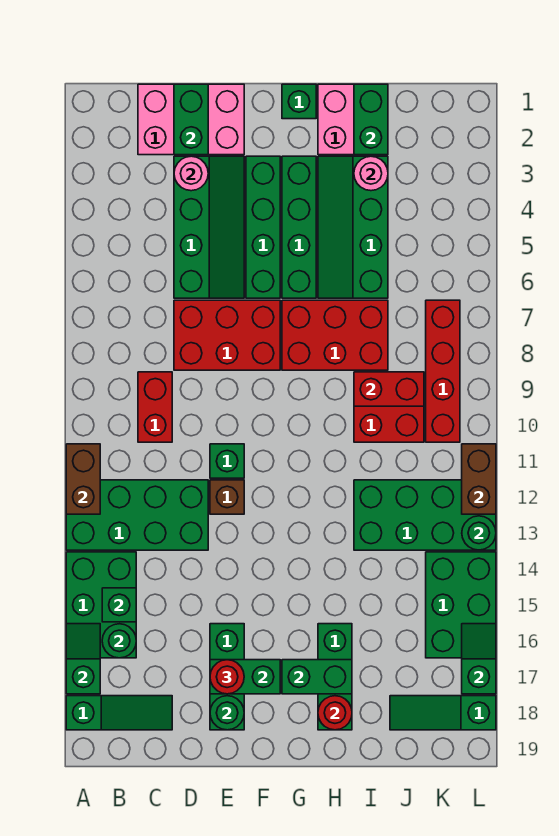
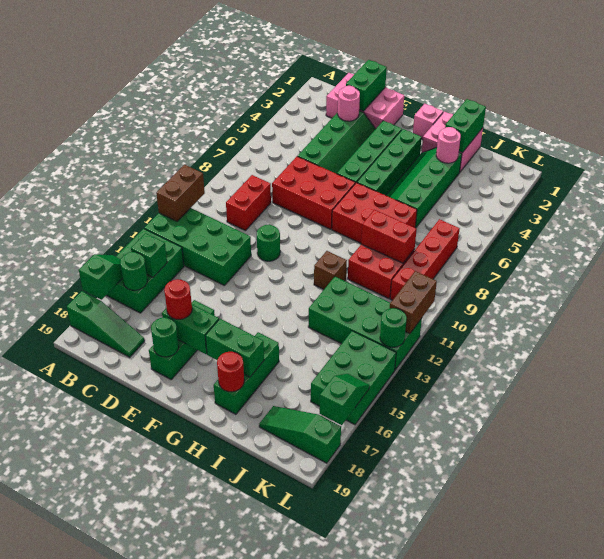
green 1x1 brick [210,444,244,478] -> green 1x1 round brick [257,225,280,261]
brown 1x1 brick [210,480,244,514] -> brown 1x1 brick moved to [314,251,347,289]
green 1x1 brick [282,84,316,119] -> pink 1x1 brick [413,104,443,139]

